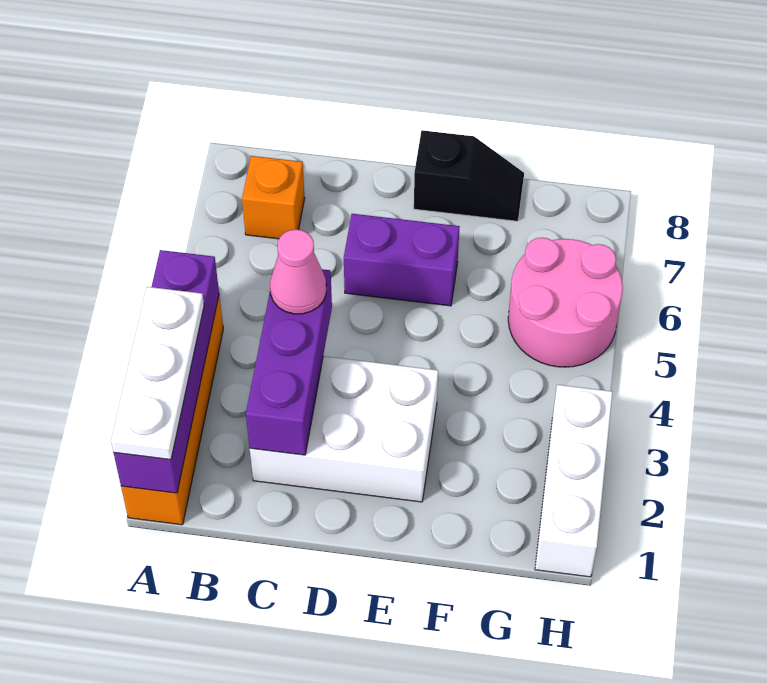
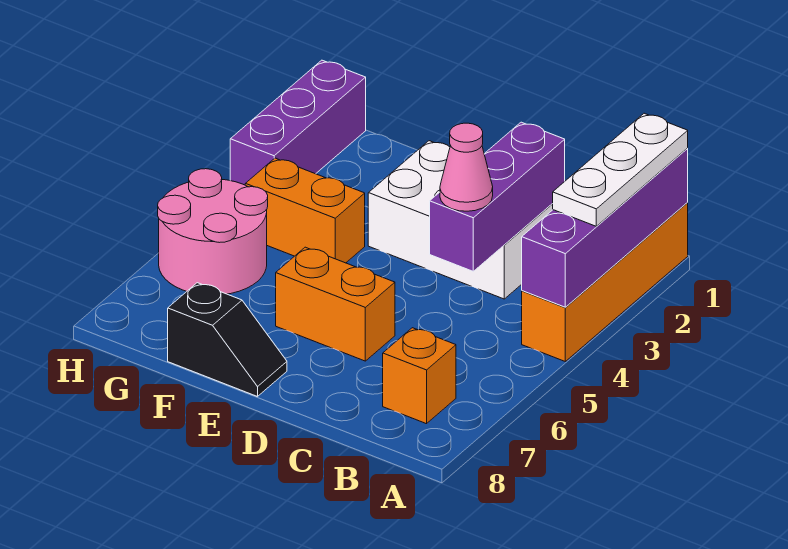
purple 1x2 brick [344,214,460,306] -> orange 1x2 brick [276,247,395,361]
black 1x2 slope [414,130,524,221] -> black 1x2 slope turned to [168,283,287,397]
none -> orange 1x2 brick [245,158,365,263]
white 1x3 brick [535,385,612,577] -> purple 1x3 brick [230,60,366,185]

